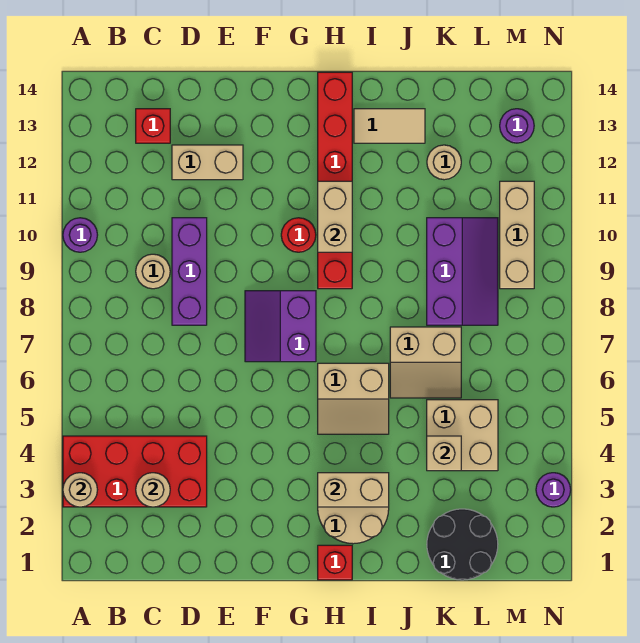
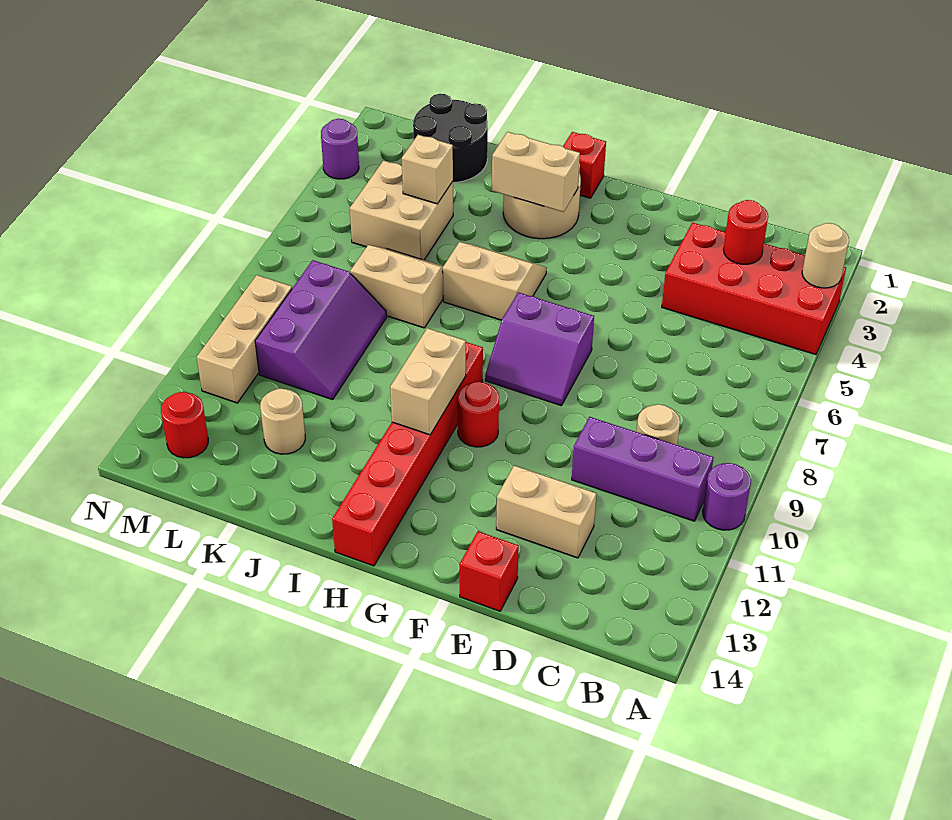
tan 1x1 round brick [136,473,170,507] -> red 1x1 round brick [723,200,768,264]
red 1x1 brick [136,109,170,143] -> red 1x1 brick moved to [460,531,519,611]
purple 1x3 brick [172,218,207,325] -> purple 1x3 brick turned to [572,417,714,521]
purple 2x2 slope [245,291,316,362] -> purple 2x2 slope turned to [485,292,594,406]
tan 1x2 tile [354,109,425,143] -> none
purple 2x3 slope [427,218,498,325] -> purple 2x3 slope turned to [255,260,387,400]
purple 1x1 round brick [500,109,534,143] -> red 1x1 round brick [161,392,208,458]

